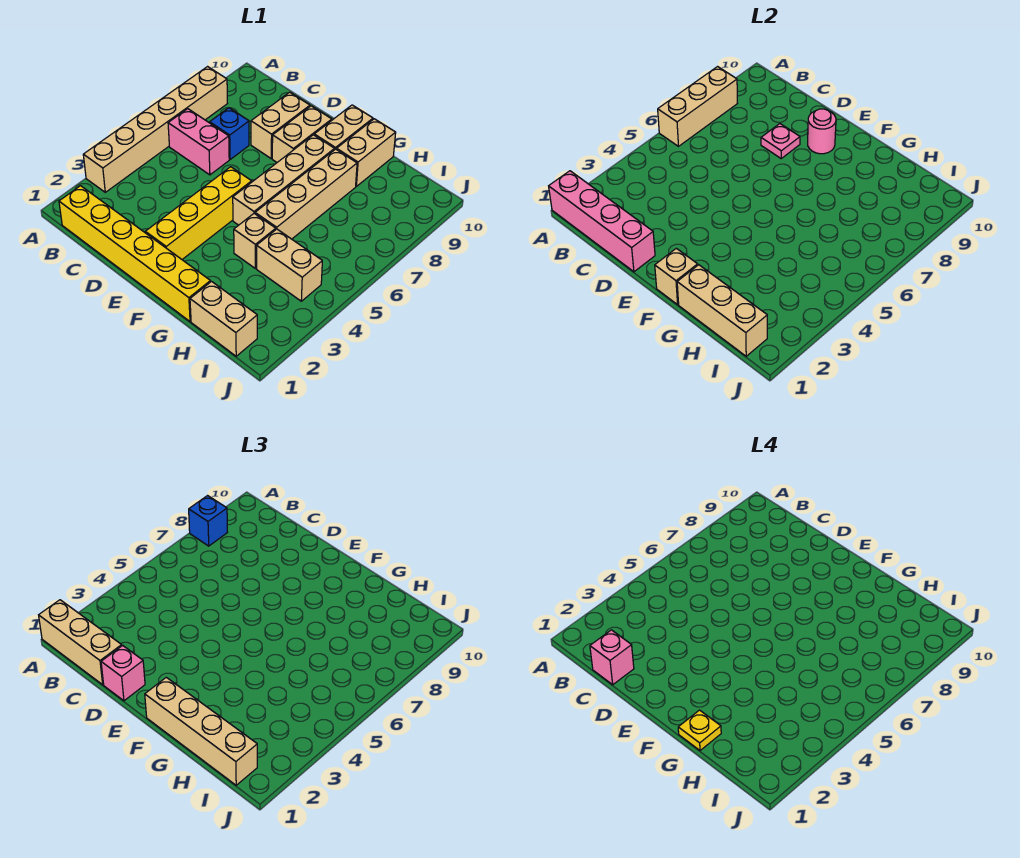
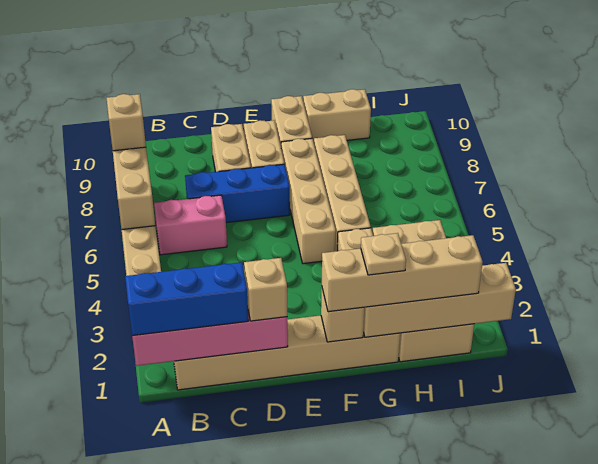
tan 1x3 brick [39,600,122,685] -> blue 1x3 brick [125,262,248,336]
blue 1x1 brick [189,496,227,546] -> tan 1x1 brick [107,94,146,151]
yellow 1x6 brick [59,186,210,321] -> tan 1x6 brick [174,315,400,390]
pink 1x1 brick [590,630,634,685] -> none
blue 1x1 brick [210,108,249,159] -> blue 1x3 brick [185,164,290,223]
pink 1x1 brick [101,645,145,701] -> tan 1x1 brick [244,258,287,321]
pink 1x1 plate [761,124,800,158] -> none
yellow 1x4 brick [145,167,252,259] -> none
pink 1x1 round brick [808,109,836,154] -> none
tan 1x3 brick [677,265,767,356] -> tan 1x4 brick [363,263,516,337]
yellow 1x1 plate [678,710,721,750] -> tan 1x1 plate [361,233,406,275]
tan 1x2 brick [337,119,396,186] -> tan 1x2 brick turned to [303,89,371,142]

